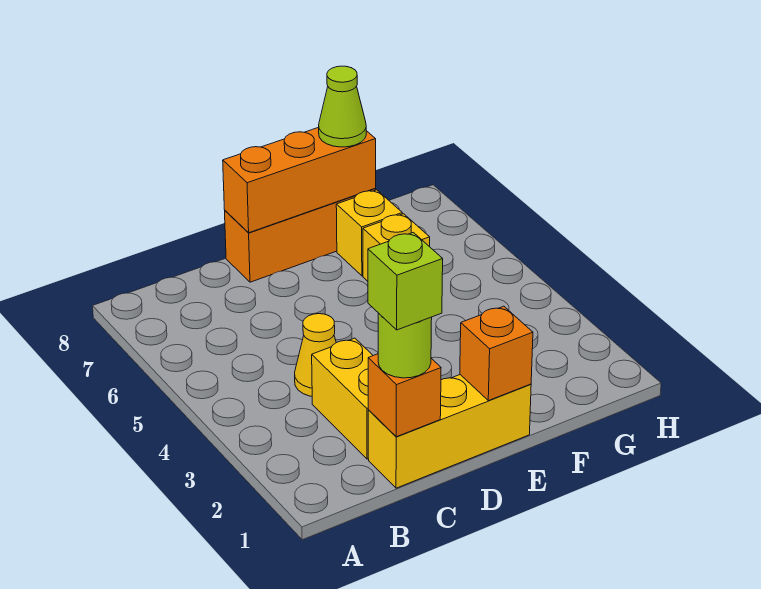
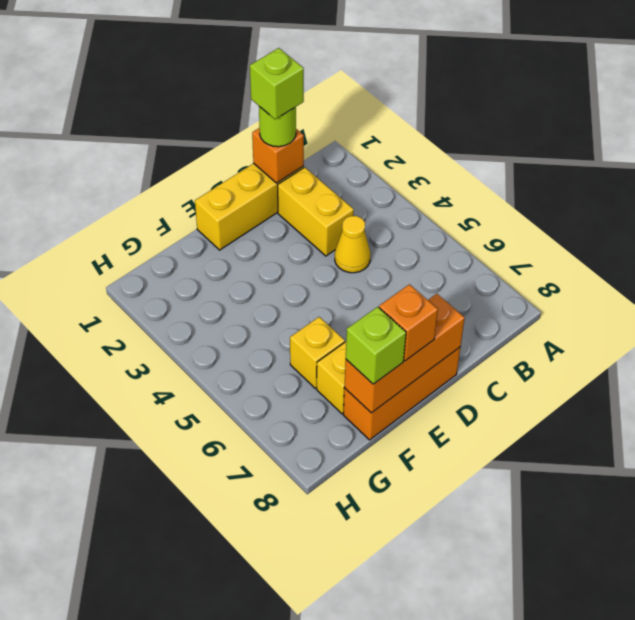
orange 1x1 brick [460,306,533,401] -> orange 1x1 brick moved to [379,284,438,361]
lime 1x1 cone [319,66,366,147] -> lime 1x1 brick [346,307,406,384]

